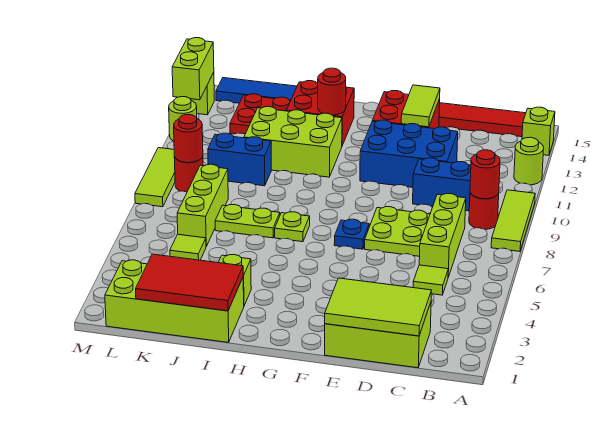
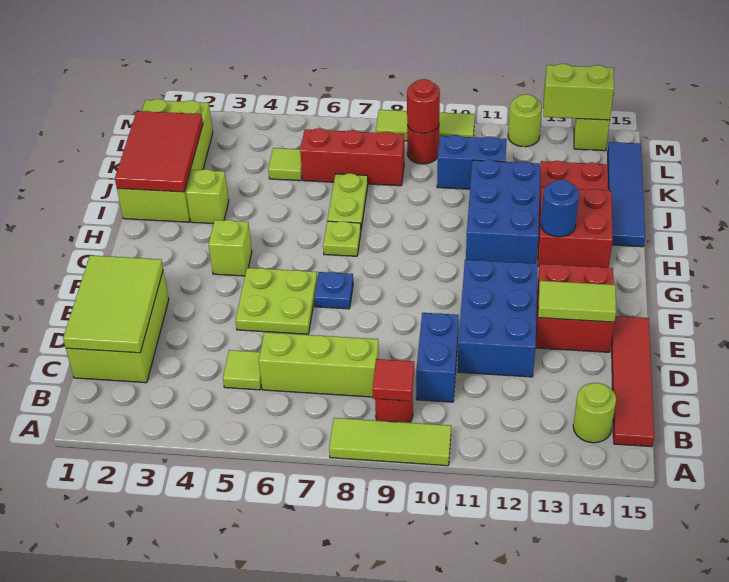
lime 1x1 round brick [514,137,544,185] -> lime 1x1 round brick moved to [573,383,616,443]
lime 1x1 brick [522,107,555,155] -> lime 1x1 brick moved to [209,220,252,276]
red 1x1 round brick [470,150,500,199] -> red 1x1 tile [372,359,414,401]
lime 2x2 plate [365,207,430,256] -> lime 2x2 plate moved to [235,268,317,334]
lime 2x3 brick [244,107,342,177] -> blue 2x3 brick [466,160,540,264]
red 1x1 round brick [318,68,346,115] -> blue 1x1 round brick [541,180,579,237]
blue 1x2 brick [208,133,271,186] -> blue 1x2 brick turned to [437,135,507,189]
lime 1x3 brick [177,164,228,246] -> red 1x3 brick [300,128,404,186]

